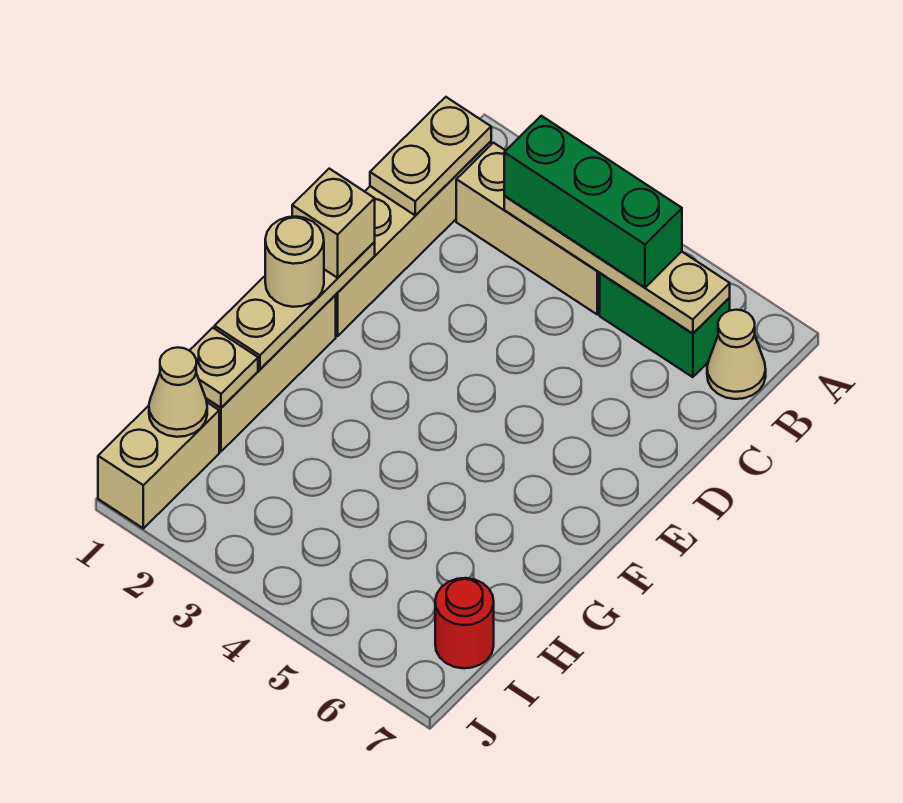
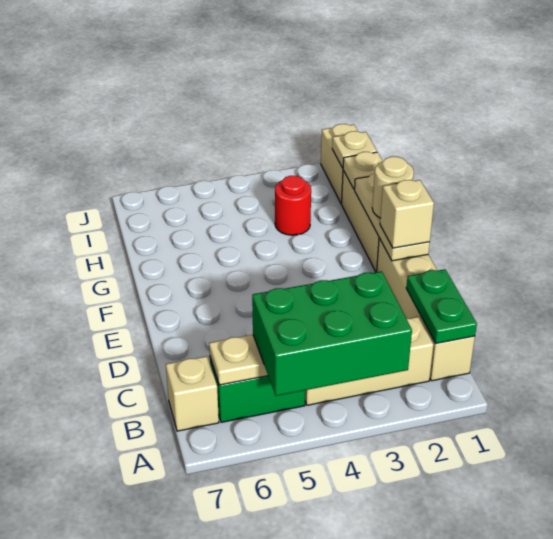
tan 1x2 plate [370,97,491,216] -> green 1x2 plate [406,269,477,343]
green 1x3 brick [504,116,682,287] -> green 2x3 brick [252,271,412,396]
tan 1x1 cone [707,310,766,399] -> tan 1x1 brick [166,356,219,431]
tan 1x1 cone [149,347,207,437] -> tan 1x1 plate [332,131,377,168]
red 1x1 round brick [435,578,494,668] -> red 1x1 round brick moved to [275,176,311,235]

